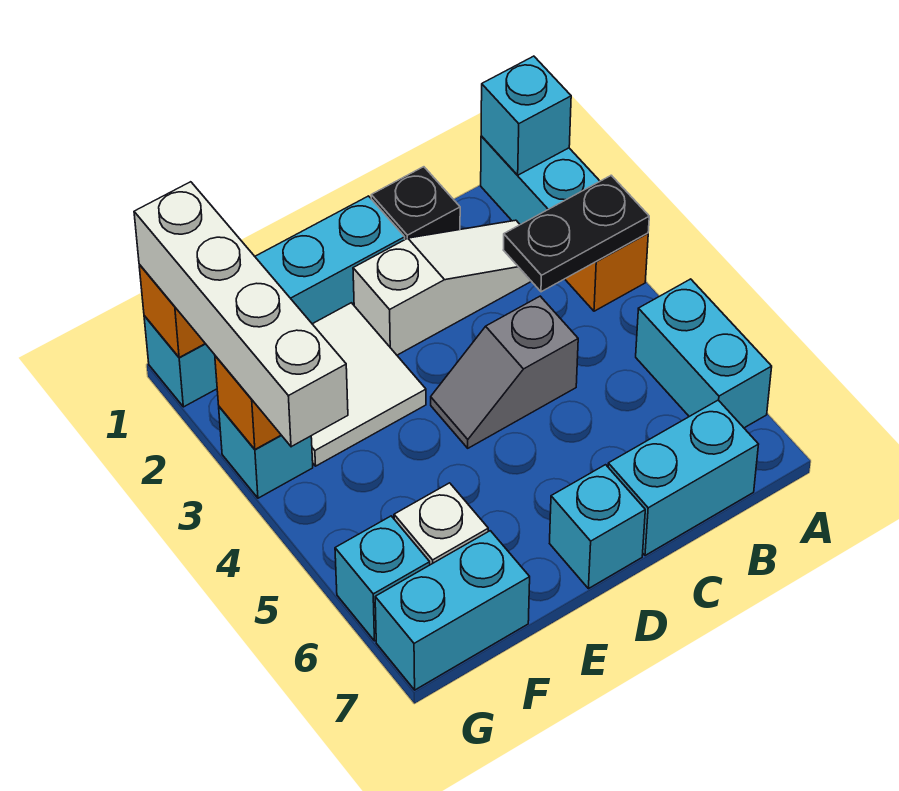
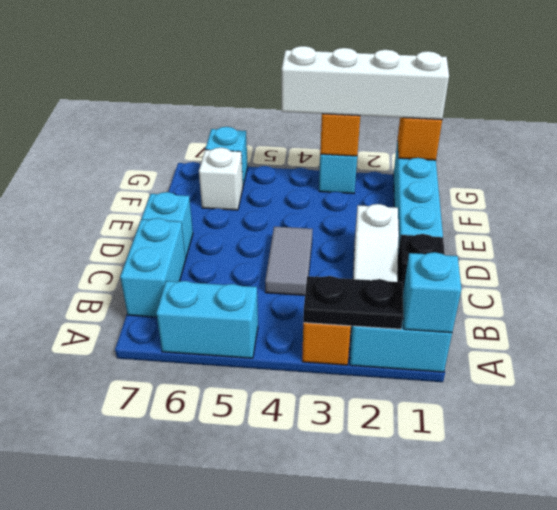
black 1x2 plate [504,175,649,292] -> black 1x2 plate turned to [303,276,403,329]
grey 1x2 slope [431,296,578,448] -> grey 1x2 tile [265,227,313,295]
white 2x2 tile [311,303,426,466] -> none
cyan 1x2 brick [375,531,530,690] -> none

